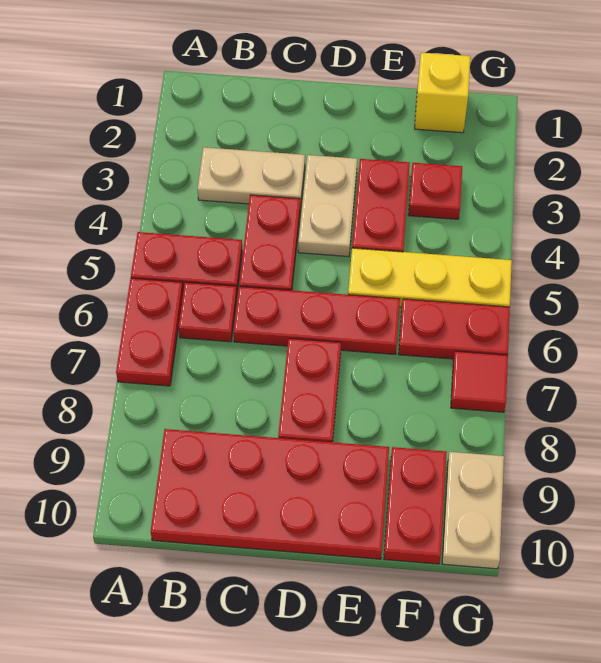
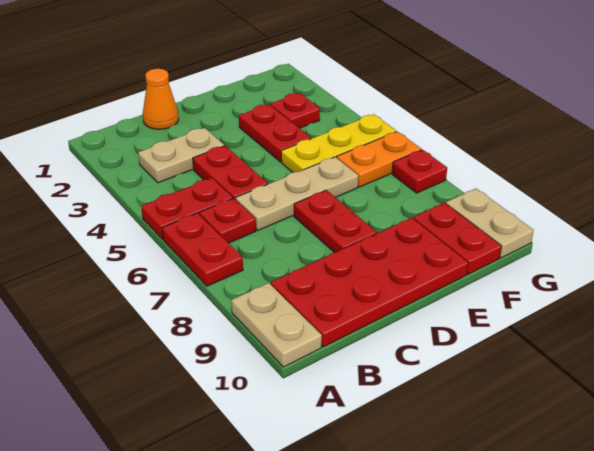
none -> orange 1x1 cone [143,69,179,129]
red 1x3 plate [234,286,400,354] -> tan 1x3 plate [236,157,358,230]
tan 1x2 plate [298,155,357,257] -> tan 1x2 plate moved to [232,283,322,367]
yellow 1x1 brick [415,53,470,133] -> none
red 1x2 plate [399,299,510,359] -> orange 1x2 plate [337,132,421,187]
red 1x1 tile [451,351,508,412] -> red 1x1 plate [392,150,447,193]

